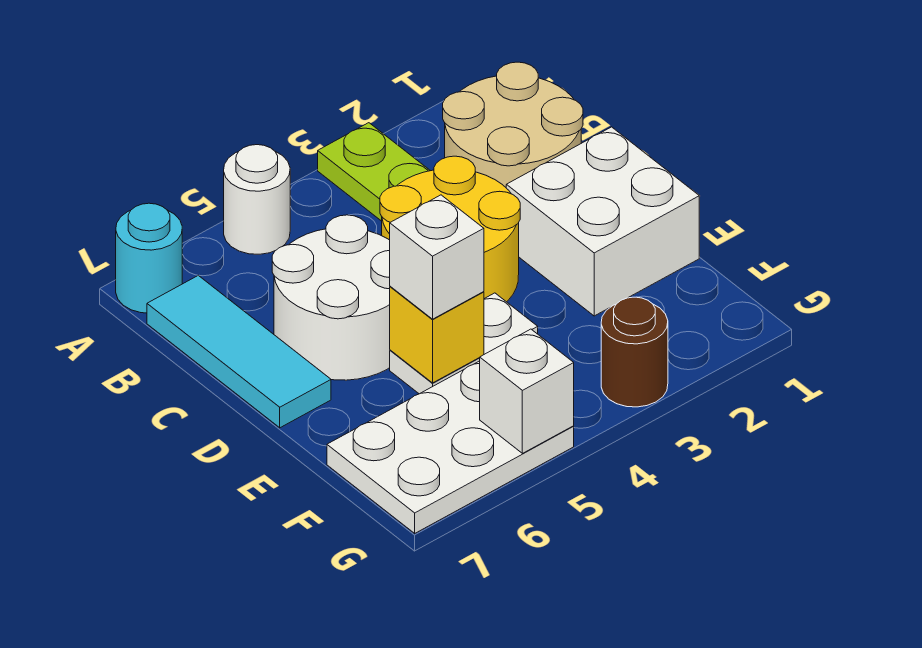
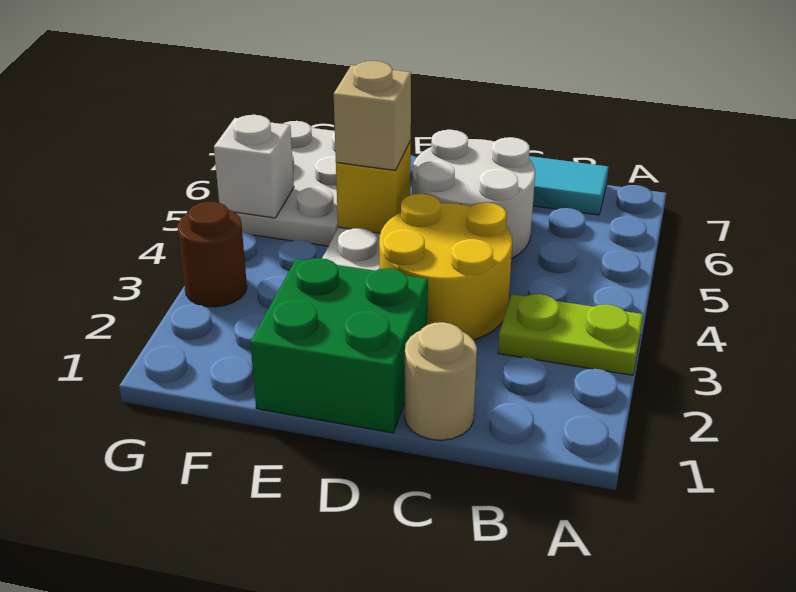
white 1x1 round brick [224,145,290,254] -> none
cyan 1x1 round brick [116,203,182,313] -> none
tan 2x2 round brick [443,62,583,187] -> tan 1x1 round brick [404,322,477,440]
white 2x2 brick [506,127,699,316] -> green 2x2 brick [250,258,428,433]
white 1x1 brick [390,195,484,319] -> tan 1x1 brick [334,61,411,170]

